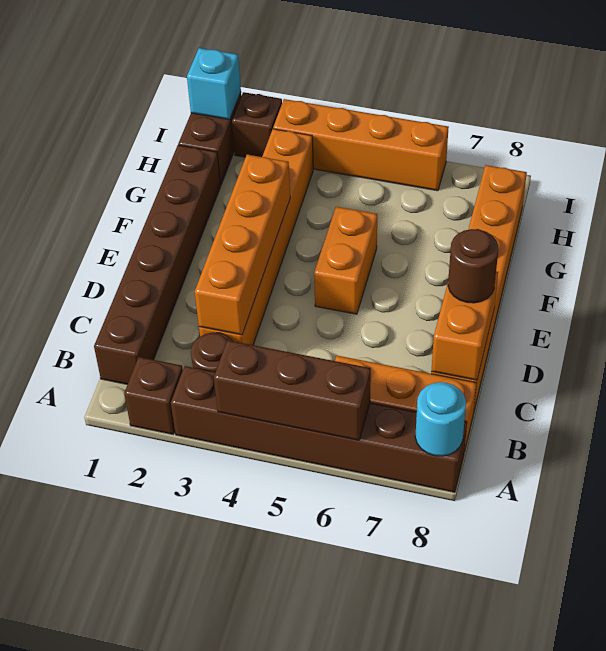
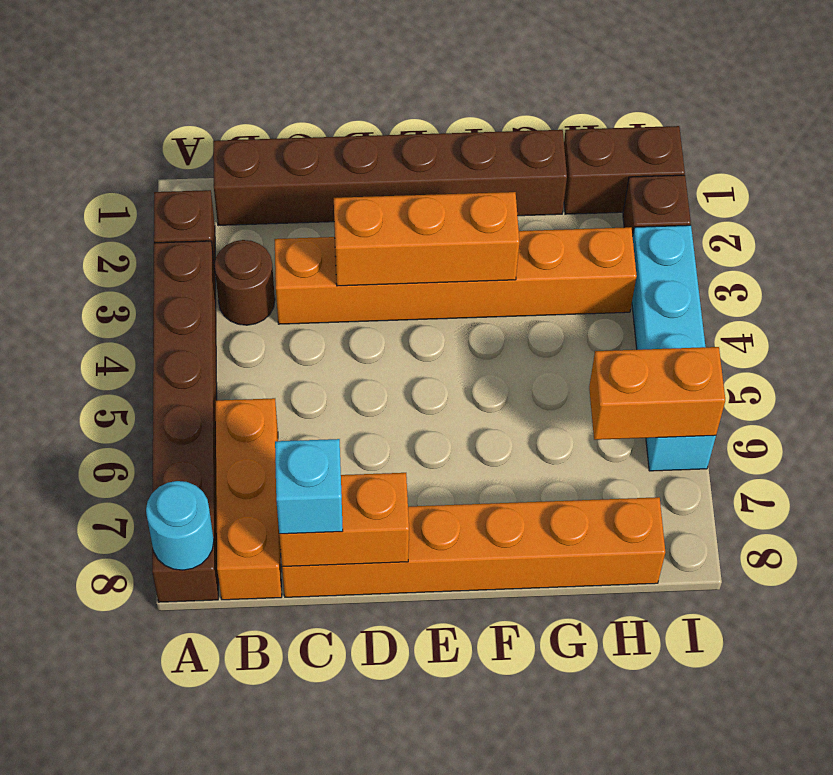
brown 1x3 brick [214,340,371,440] -> none
orange 1x4 brick [195,155,290,335] -> orange 1x3 brick [334,192,519,286]
brown 1x1 round brick [448,229,498,303] -> none
orange 1x2 brick [314,207,377,314] -> orange 1x2 brick moved to [589,347,725,440]
cyan 1x1 brick [187,48,241,120] -> cyan 1x1 brick moved to [275,439,343,534]
orange 1x4 brick [273,99,449,191] -> cyan 1x4 brick [632,225,716,471]

